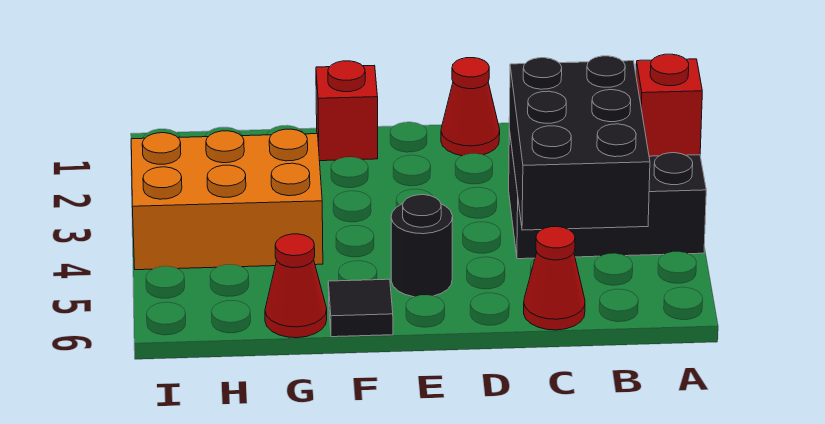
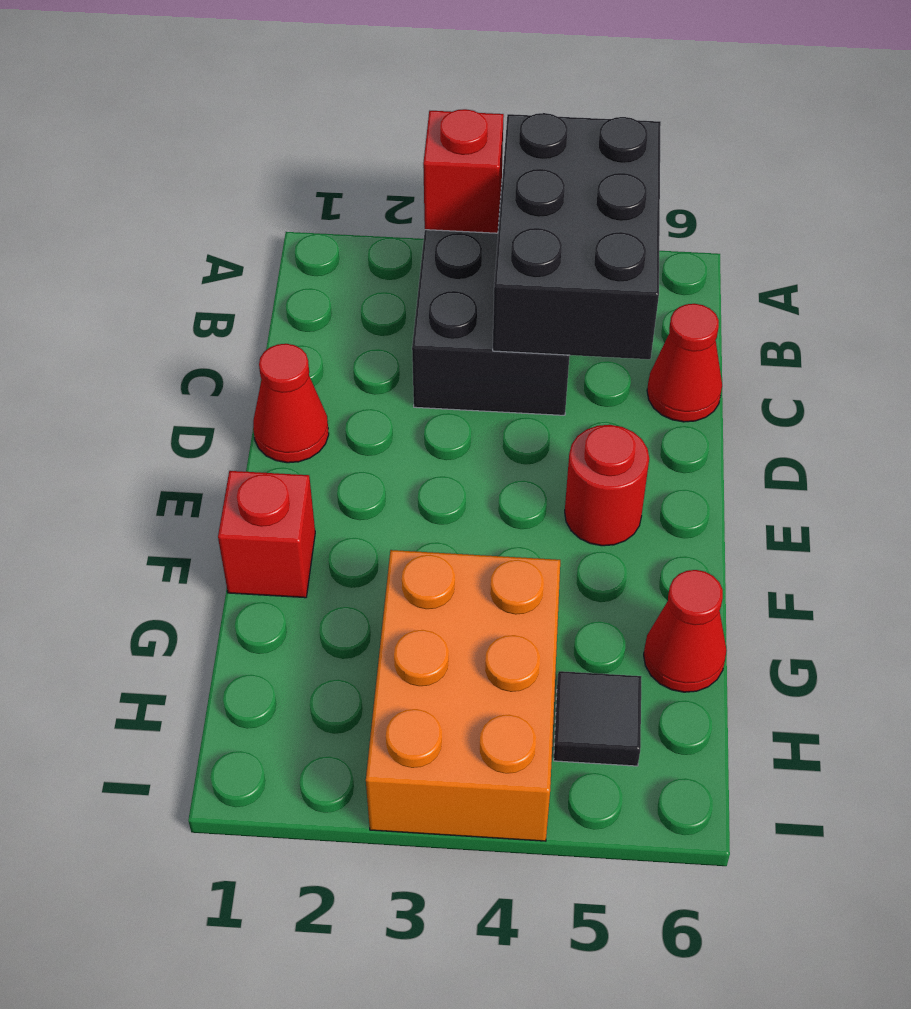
black 2x3 brick [509,56,650,230] -> black 2x3 brick turned to [493,113,661,359]
black 1x1 round brick [391,195,453,297] -> red 1x1 round brick [565,425,649,546]
black 1x1 tile [328,279,393,337] -> black 1x1 tile moved to [554,671,642,766]

